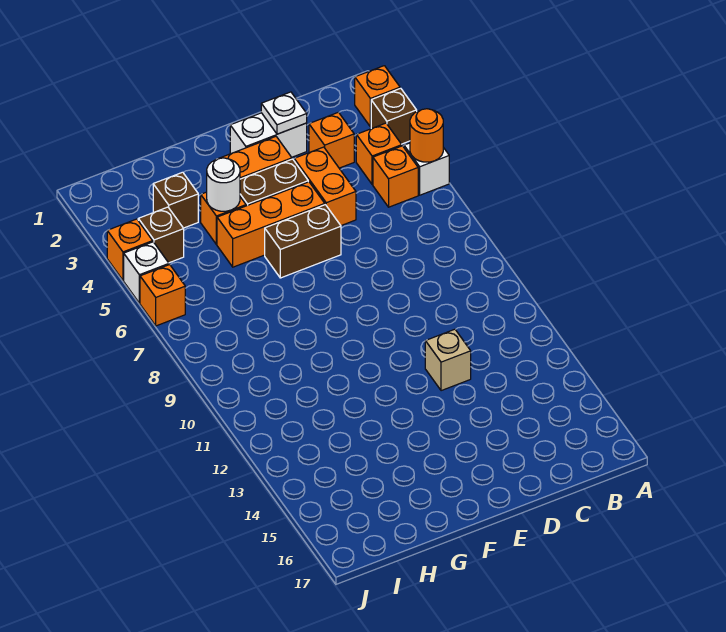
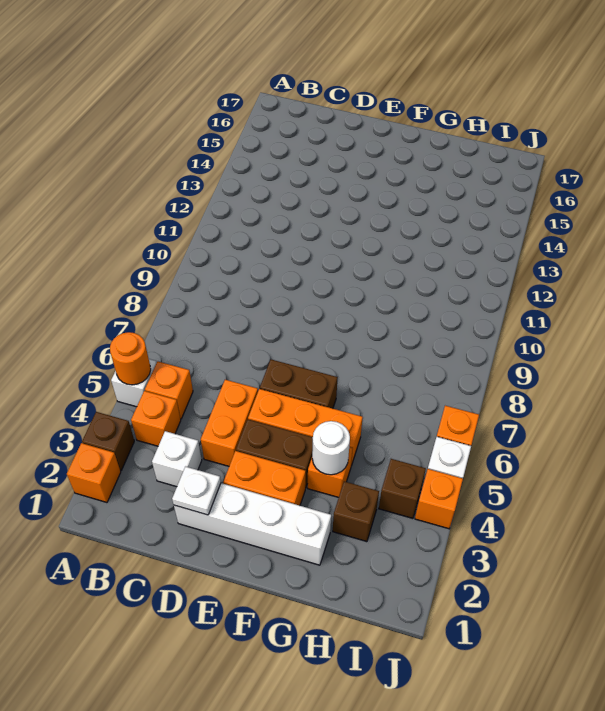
orange 1x1 brick [309,112,354,168] -> white 1x1 brick [152,431,202,487]
white 1x2 brick [230,113,307,157] -> white 1x4 brick [174,483,331,565]
tan 1x1 brick [425,329,471,391] -> none

